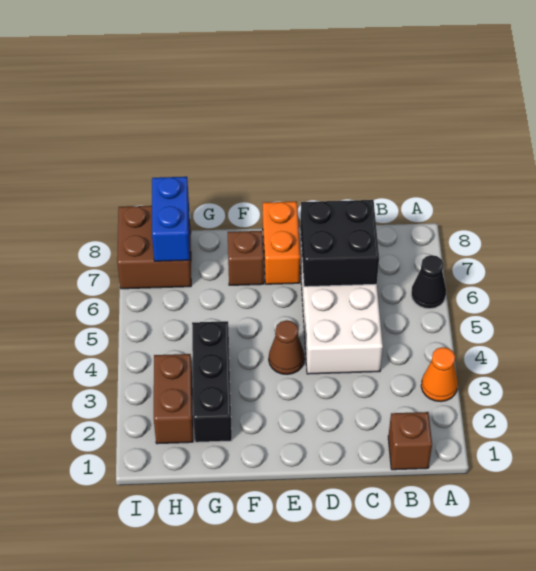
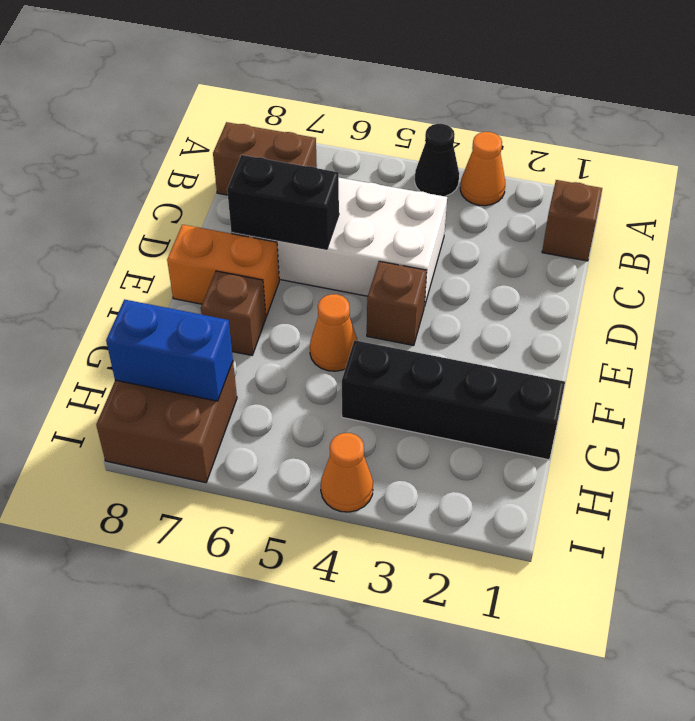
black 1x1 cone [411,255,446,309] -> black 1x1 cone moved to [415,124,459,196]
black 2x2 brick [300,200,379,287] -> black 1x2 brick [227,155,339,249]
brown 1x1 cone [269,320,304,374] -> brown 1x1 brick [367,261,427,346]
none -> orange 1x1 cone [310,294,357,371]
black 1x3 brick [192,321,232,442] -> black 1x4 brick [342,340,565,460]
brown 1x2 brick [154,354,193,444] -> brown 1x2 brick moved to [213,122,317,195]
none -> orange 1x1 cone [321,433,373,512]

